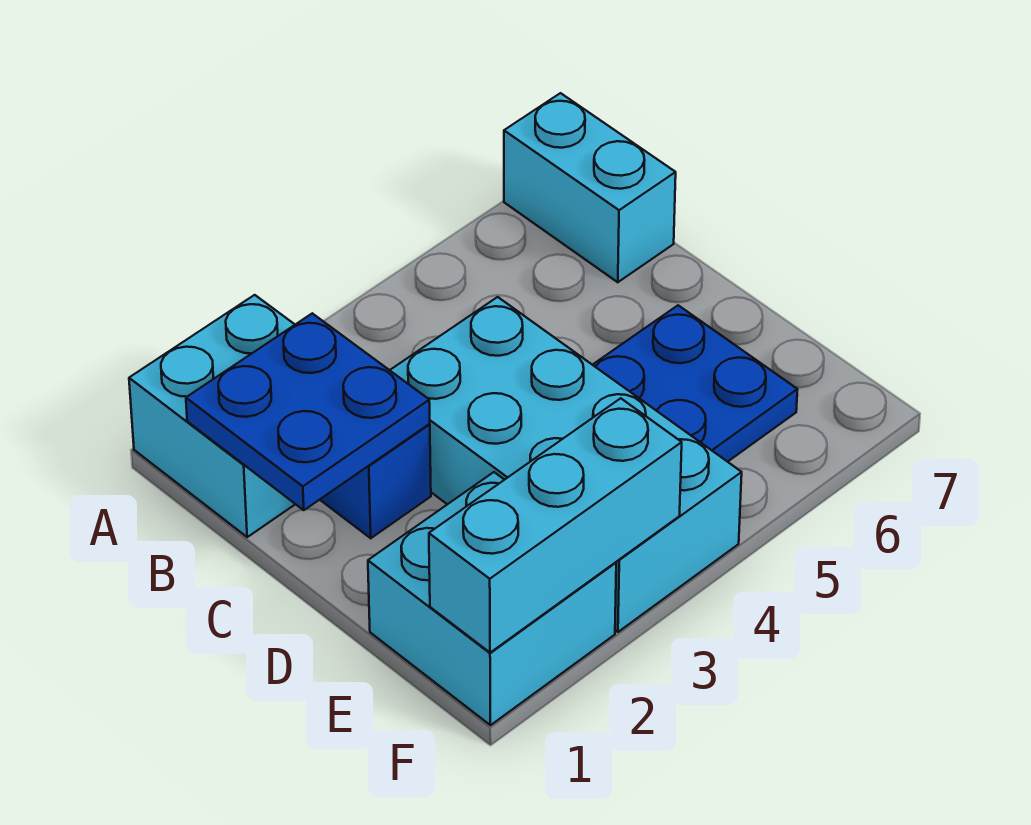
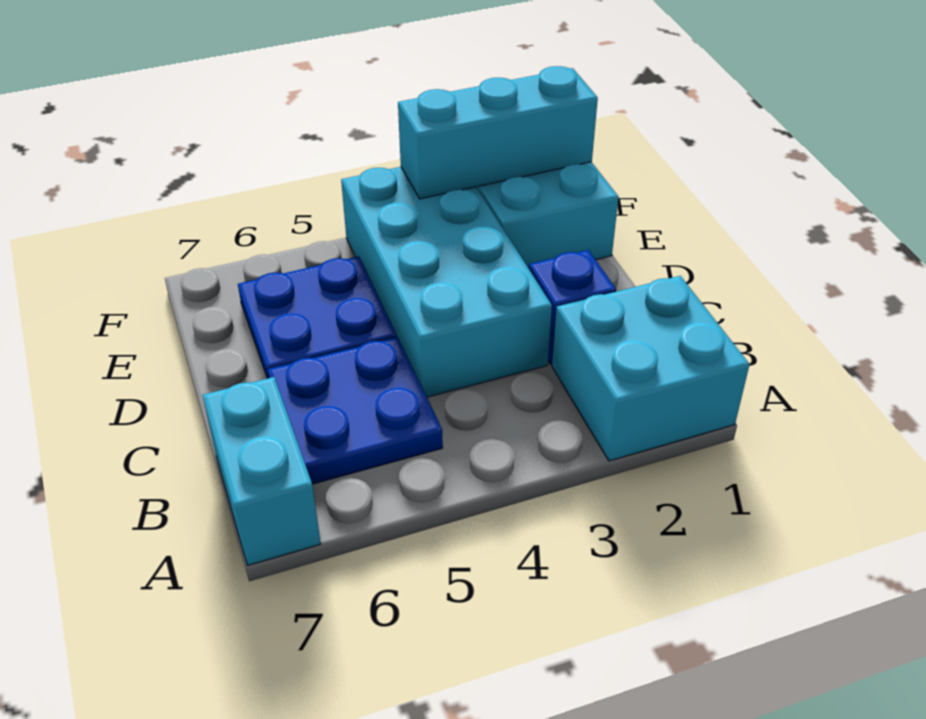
blue 2x2 plate [186,313,430,510] -> blue 2x2 plate moved to [268,337,443,484]

